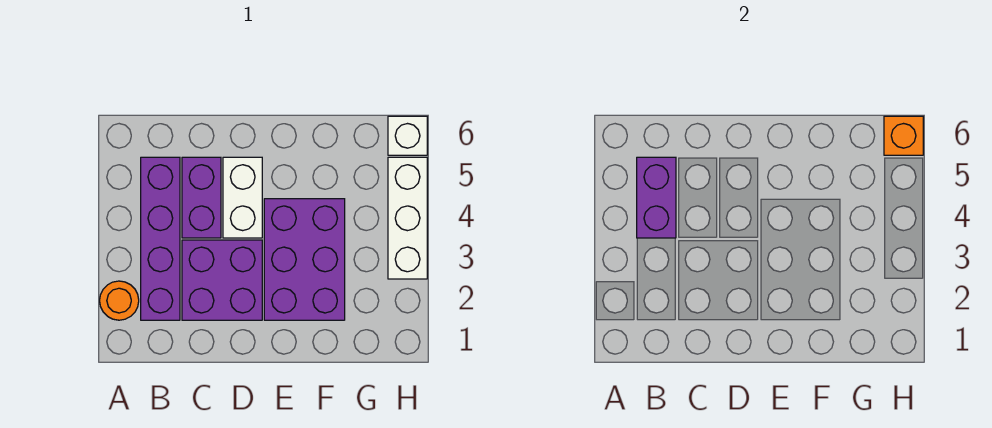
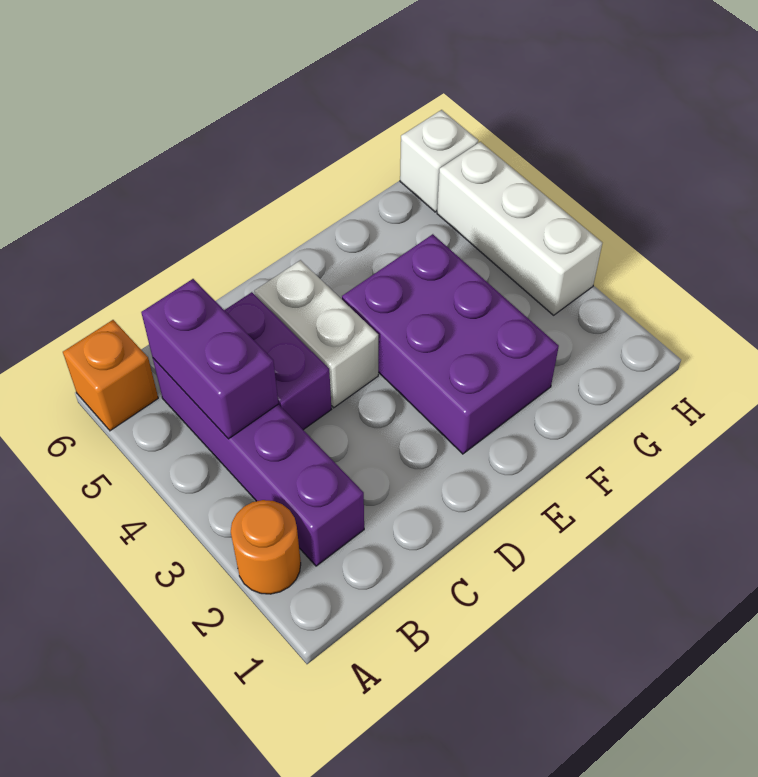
purple 2x2 brick [182,240,262,320] -> none
orange 1x1 brick [884,116,923,155] -> orange 1x1 brick moved to [63,320,158,431]

